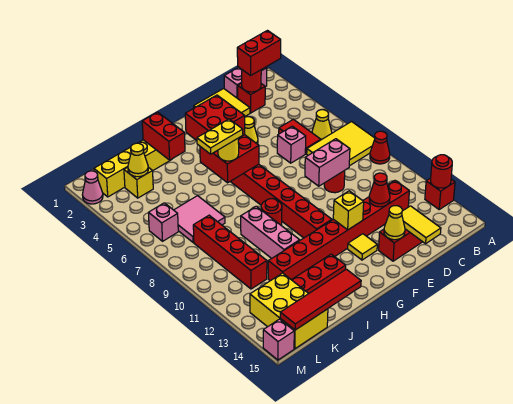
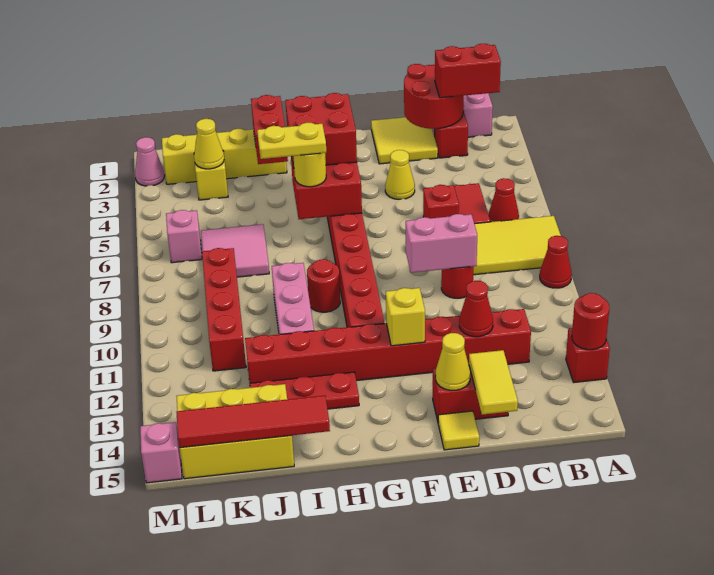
yellow 1x1 cone [312,110,332,140] -> red 1x1 cone [489,178,519,222]
red 1x1 round brick [242,70,261,92] -> red 2x2 round brick [404,64,464,129]
pink 1x1 brick [277,126,306,163] -> red 1x1 brick [423,185,459,218]
yellow 1x1 tile [348,234,377,260] -> yellow 1x1 tile moved to [438,411,479,450]
yellow 2x3 brick [250,273,328,349] -> yellow 2x3 brick turned to [177,384,294,479]

